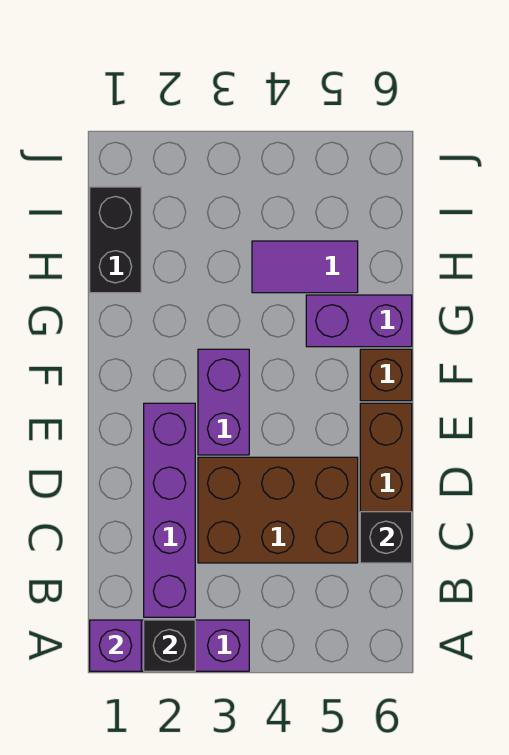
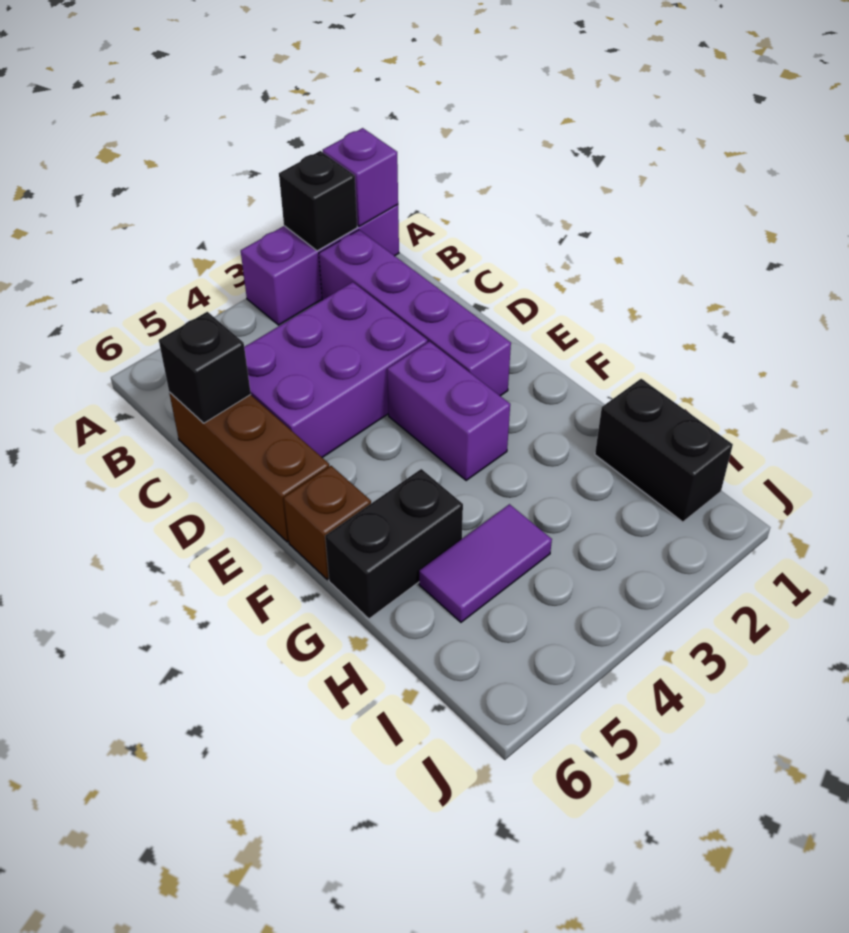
brown 2x3 brick [198,457,358,563] -> purple 2x3 brick [244,282,428,457]
purple 1x2 brick [306,295,412,347] -> black 1x2 brick [325,469,463,619]

